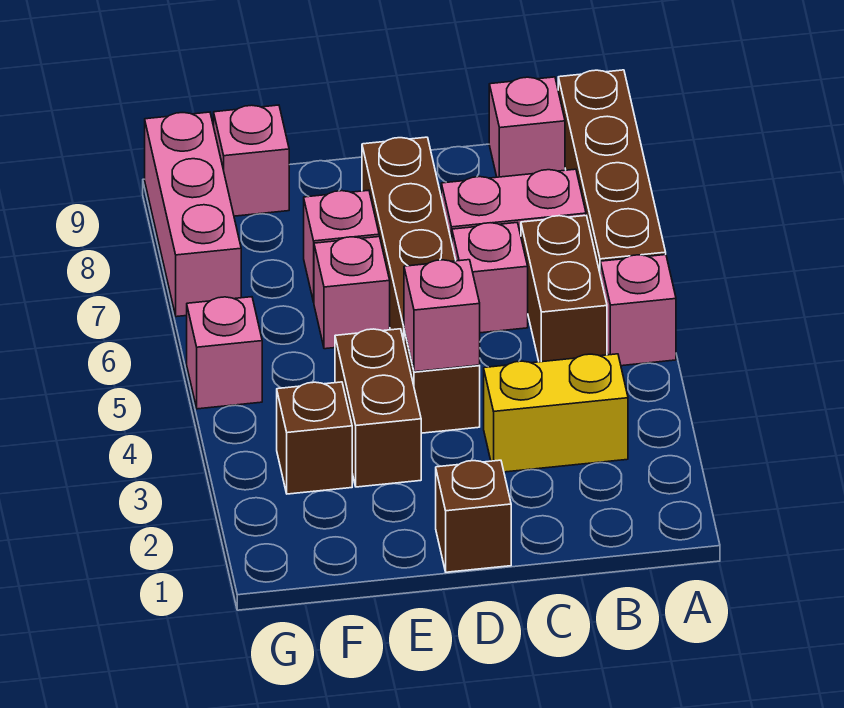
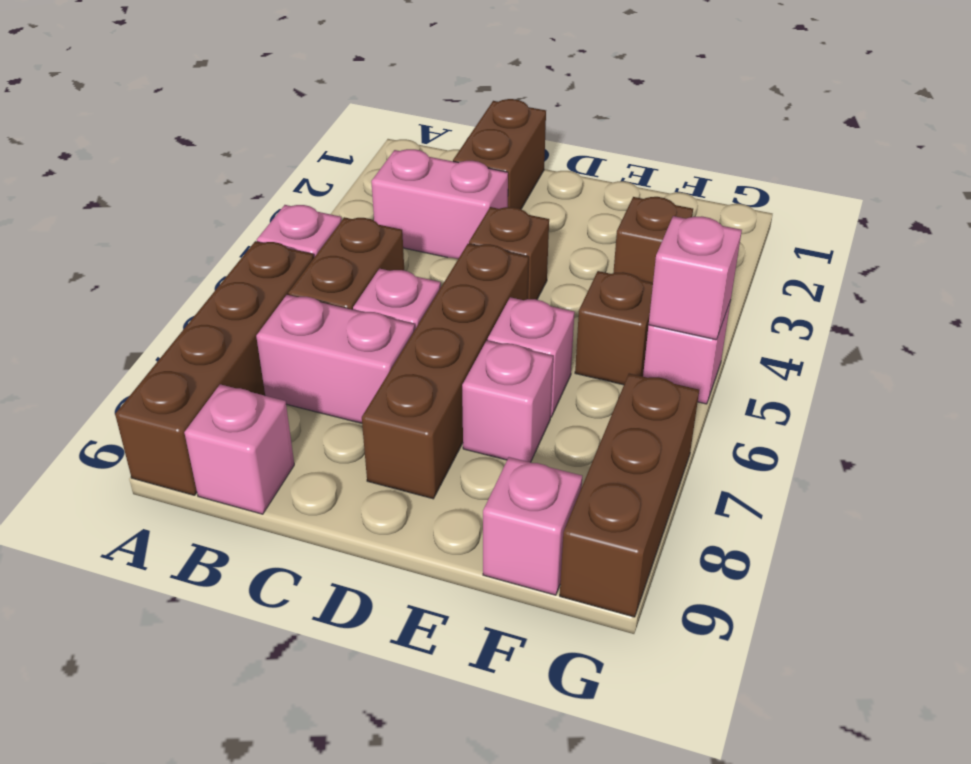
yellow 1x2 brick [484,354,628,472] -> pink 1x2 brick [371,149,508,259]
brown 1x1 brick [436,460,511,572] -> brown 1x1 brick moved to [575,271,653,385]
pink 1x1 brick [404,260,480,372] -> pink 1x1 brick moved to [649,216,742,340]
brown 1x2 brick [335,329,421,487] -> brown 1x2 brick moved to [453,99,546,209]
pink 1x3 brick [145,112,241,317] -> brown 1x3 brick [560,373,699,617]

